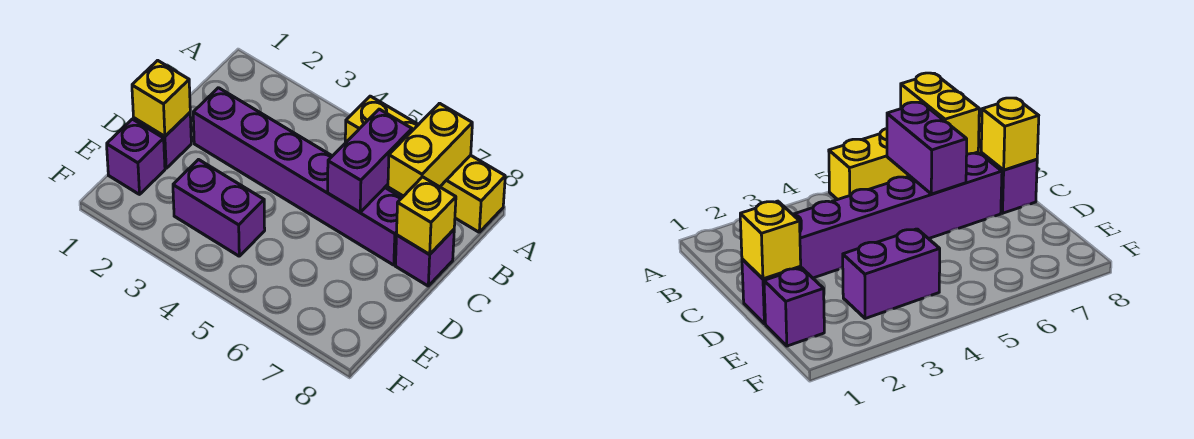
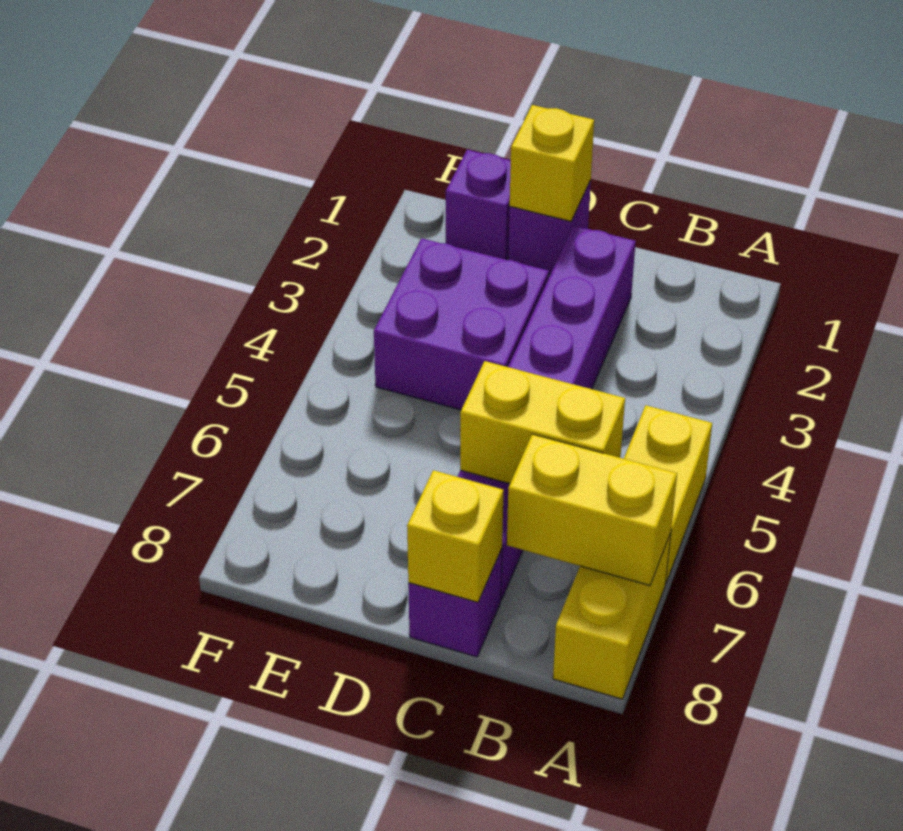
purple 1x2 brick [328,109,412,212] -> yellow 1x2 brick [460,361,625,484]
purple 1x2 brick [173,160,265,256] -> purple 2x2 brick [374,238,549,410]

